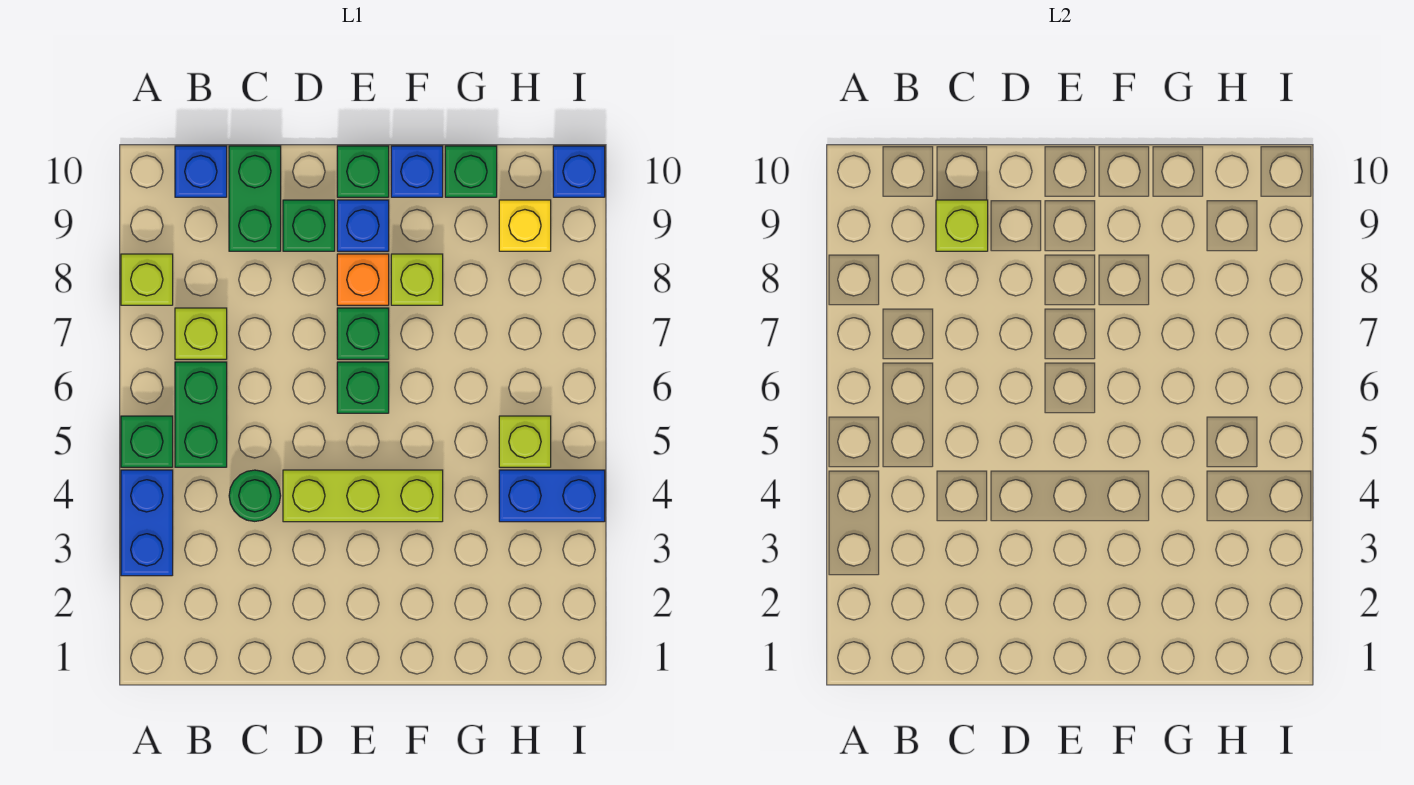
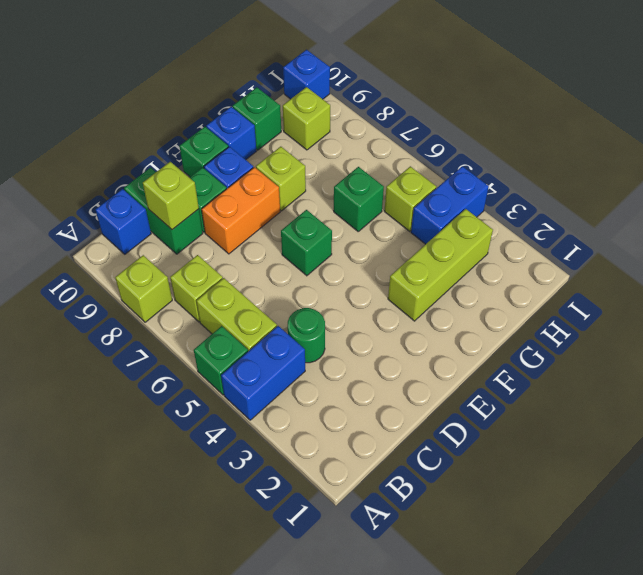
blue 1x2 brick [121,470,173,576] -> blue 1x2 brick turned to [221,326,305,420]
green 1x2 brick [175,362,227,467] -> lime 1x2 brick [196,278,277,351]
lime 1x3 brick [283,470,443,522] -> lime 1x3 brick moved to [388,209,493,321]
green 1x1 brick [337,308,389,359] -> green 1x1 brick moved to [334,167,384,231]
orange 1x1 brick [337,254,389,305] -> orange 1x2 brick [202,167,280,254]
yellow 1x1 brick [499,200,551,251] -> lime 1x1 brick [283,87,330,150]

